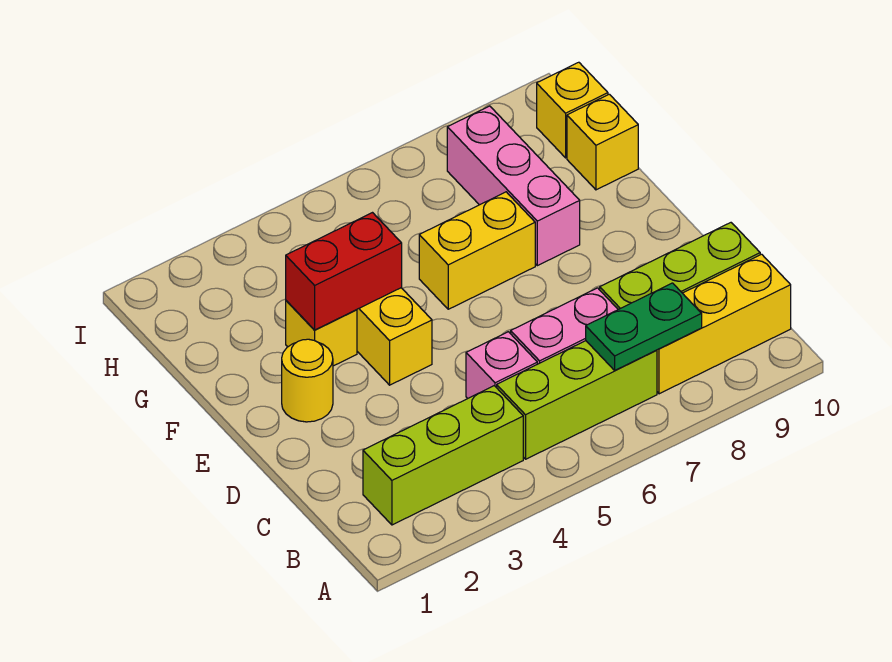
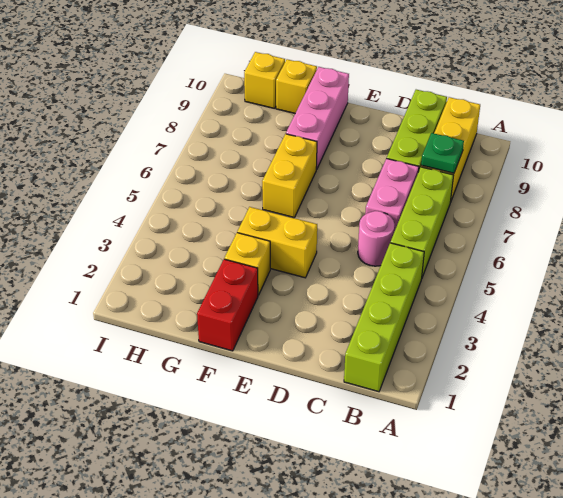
lime 1x3 brick [363,386,523,525] -> lime 1x4 brick [344,243,424,392]
green 1x2 plate [586,283,702,370] -> green 1x1 plate [421,133,464,173]
pink 1x1 brick [466,332,537,399] -> pink 1x1 round brick [358,211,395,266]
yellow 1x1 round brick [282,339,333,422] -> none
red 1x2 brick [286,213,402,330] -> red 1x2 brick moved to [197,259,258,351]
pink 1x3 brick [447,106,580,266] -> pink 1x3 brick turned to [286,67,349,169]

